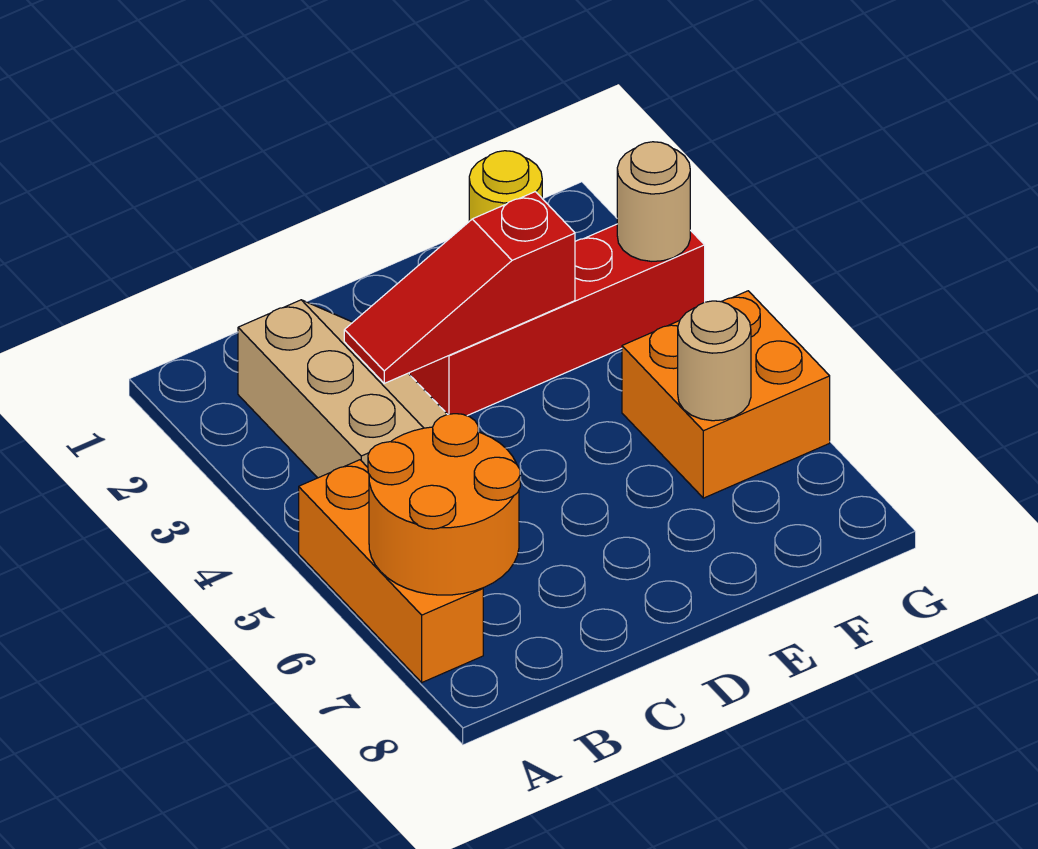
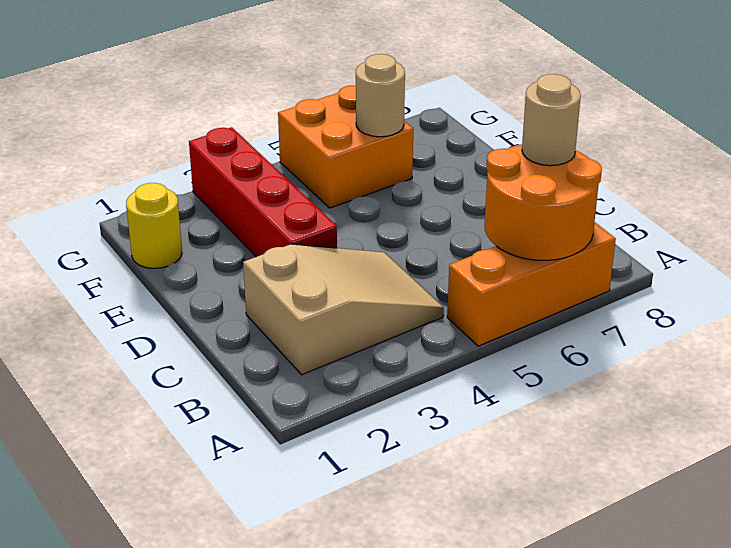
tan 2x3 slope [238,300,448,478] -> tan 2x3 slope turned to [243,244,444,375]
red 1x3 slope [344,192,575,383] -> none
tan 1x1 round brick [617,142,690,261] -> tan 1x1 round brick moved to [522,74,581,166]

